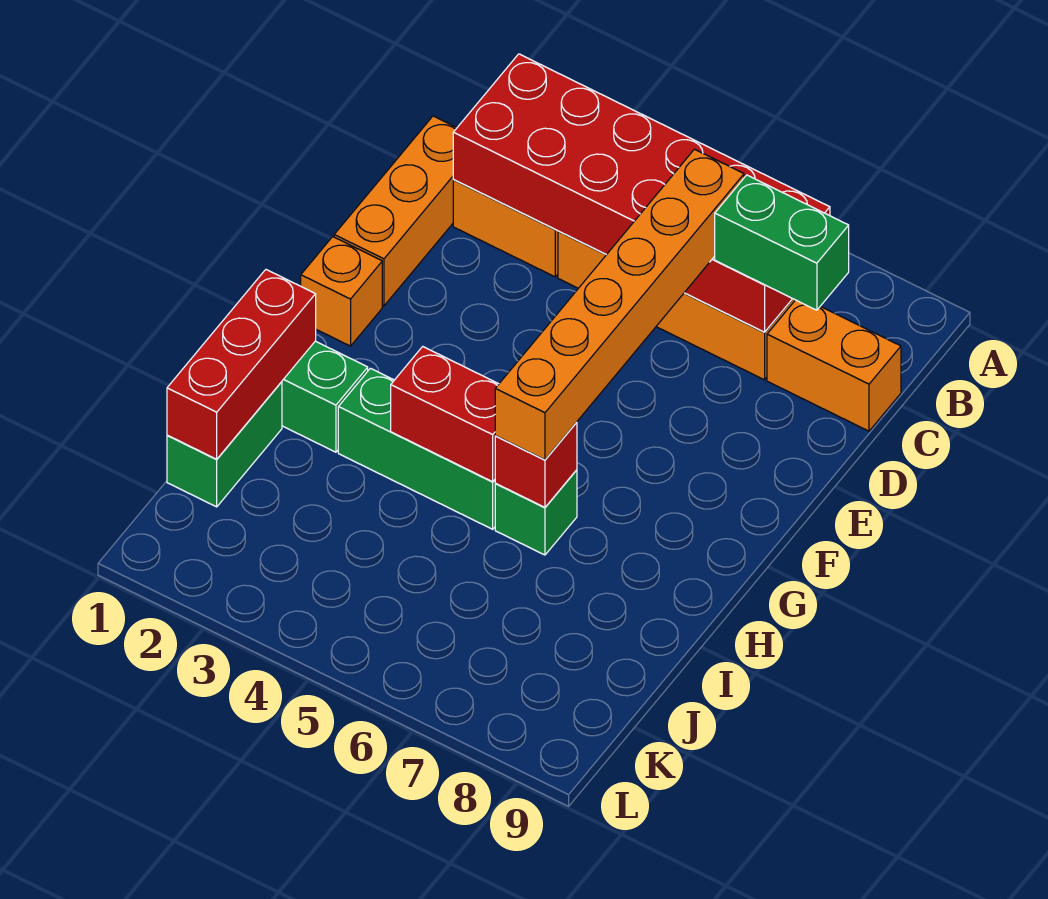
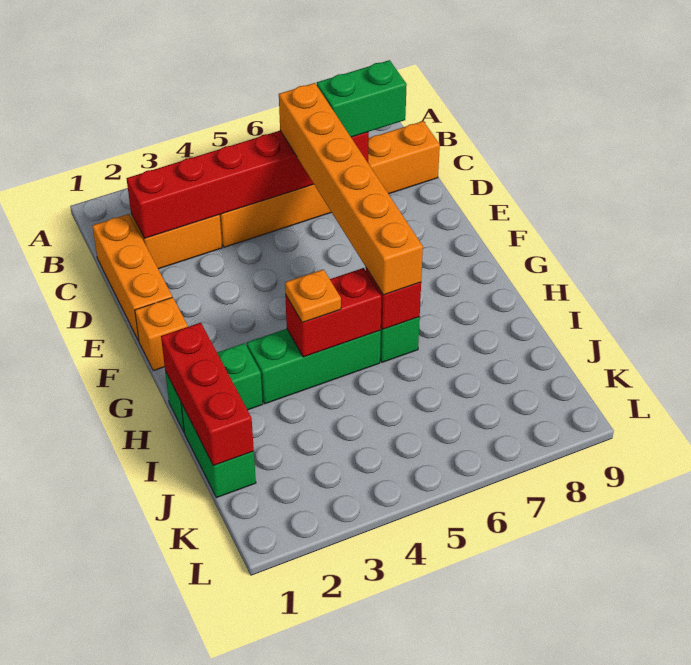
red 2x6 brick [453,54,830,332] -> red 1x6 brick [127,131,369,238]
none -> orange 1x1 plate [285,269,341,323]

